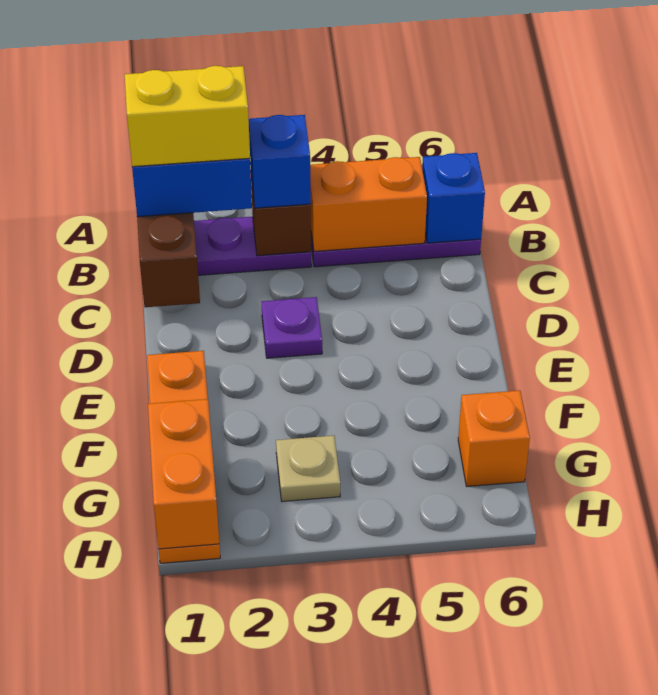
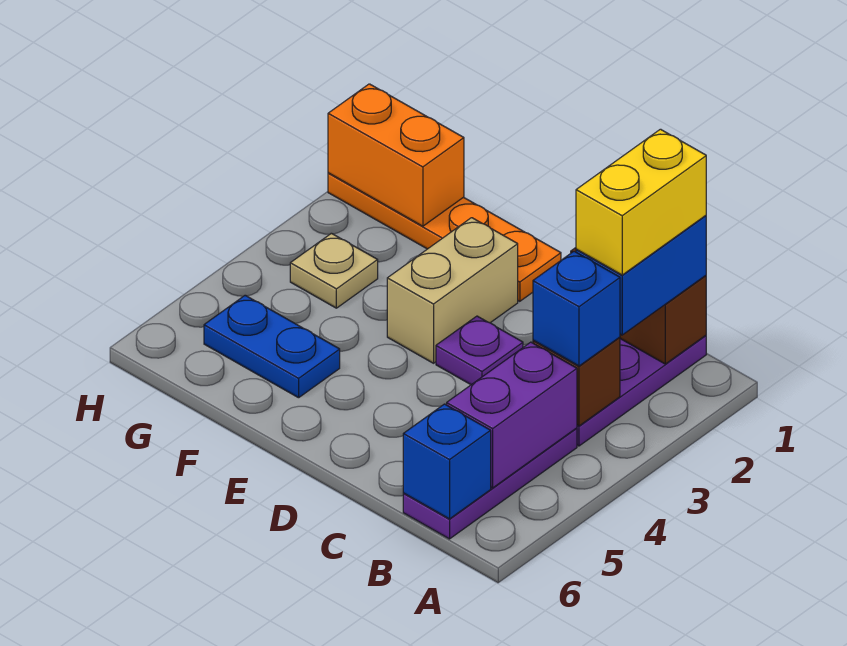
orange 1x2 brick [310,157,427,251] -> purple 1x2 brick [447,342,577,488]
none -> tan 1x2 brick [387,218,518,363]
none -> blue 1x2 plate [204,295,340,398]
orange 1x1 brick [458,390,530,487] -> none

